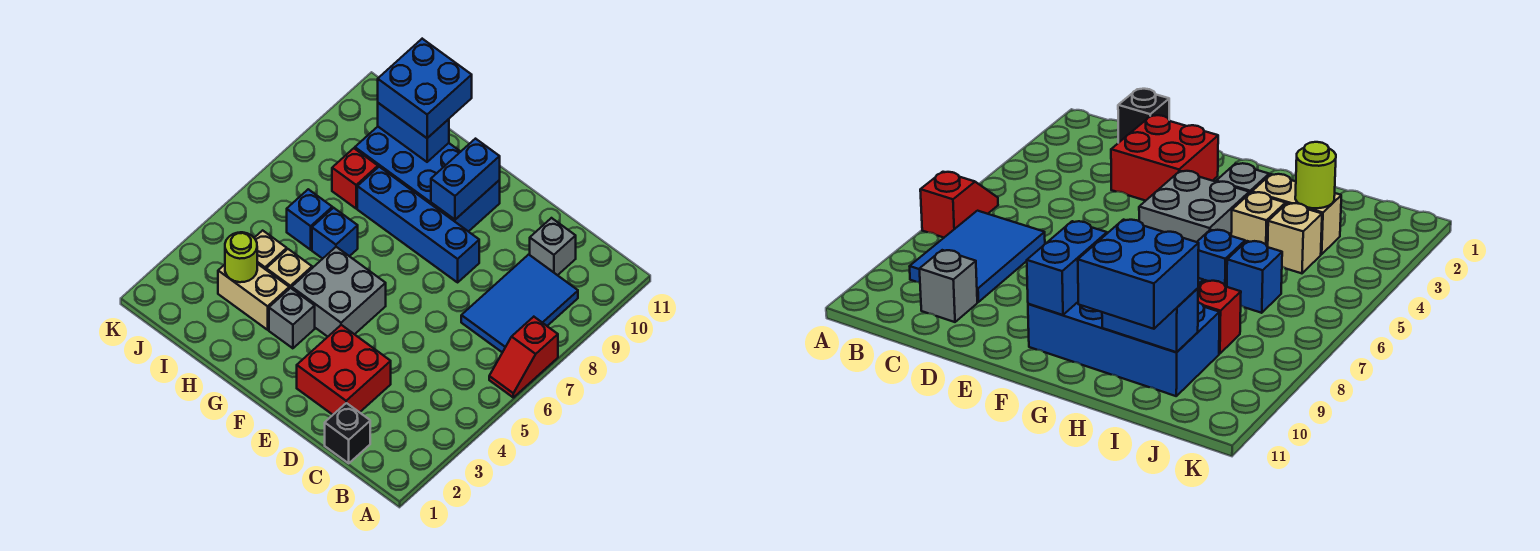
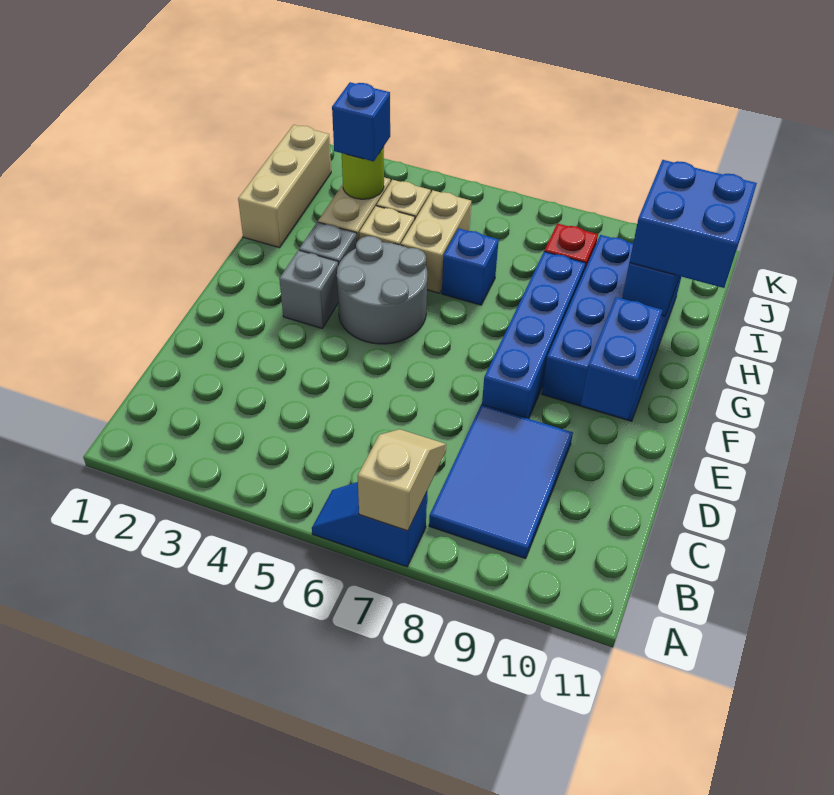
red 1x2 slope [489,317,558,398] -> blue 1x2 slope [312,482,427,567]
none -> tan 1x2 slope [358,429,446,531]
blue 2x3 tile [461,254,578,352] -> blue 2x3 tile turned to [429,404,573,559]
black 1x1 brick [325,403,370,463] -> none
grey 1x1 brick [530,218,576,275] -> grey 1x1 brick moved to [279,250,338,328]
red 2x2 brick [297,325,391,415] -> none
grey 2x2 brick [292,247,386,337] -> grey 2x2 round brick [337,236,427,344]
blue 1x2 brick [431,139,500,220] -> blue 1x2 brick turned to [581,297,662,419]
none -> tan 1x3 brick [238,125,331,248]
none -> tan 1x2 brick [401,190,471,293]
blue 1x1 brick [287,189,332,250] -> blue 1x1 brick moved to [332,82,390,161]

